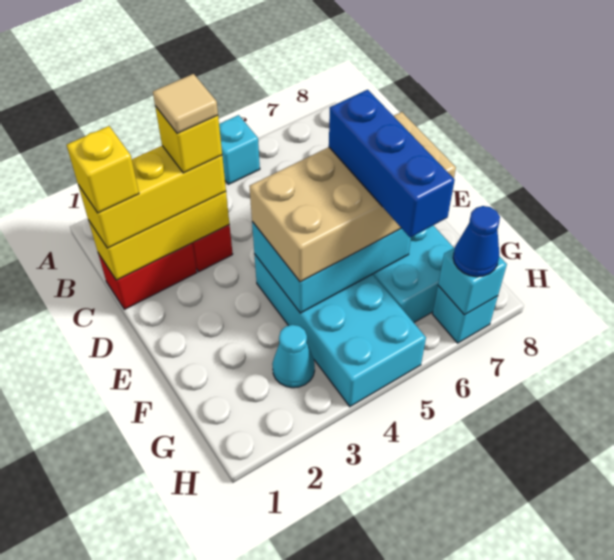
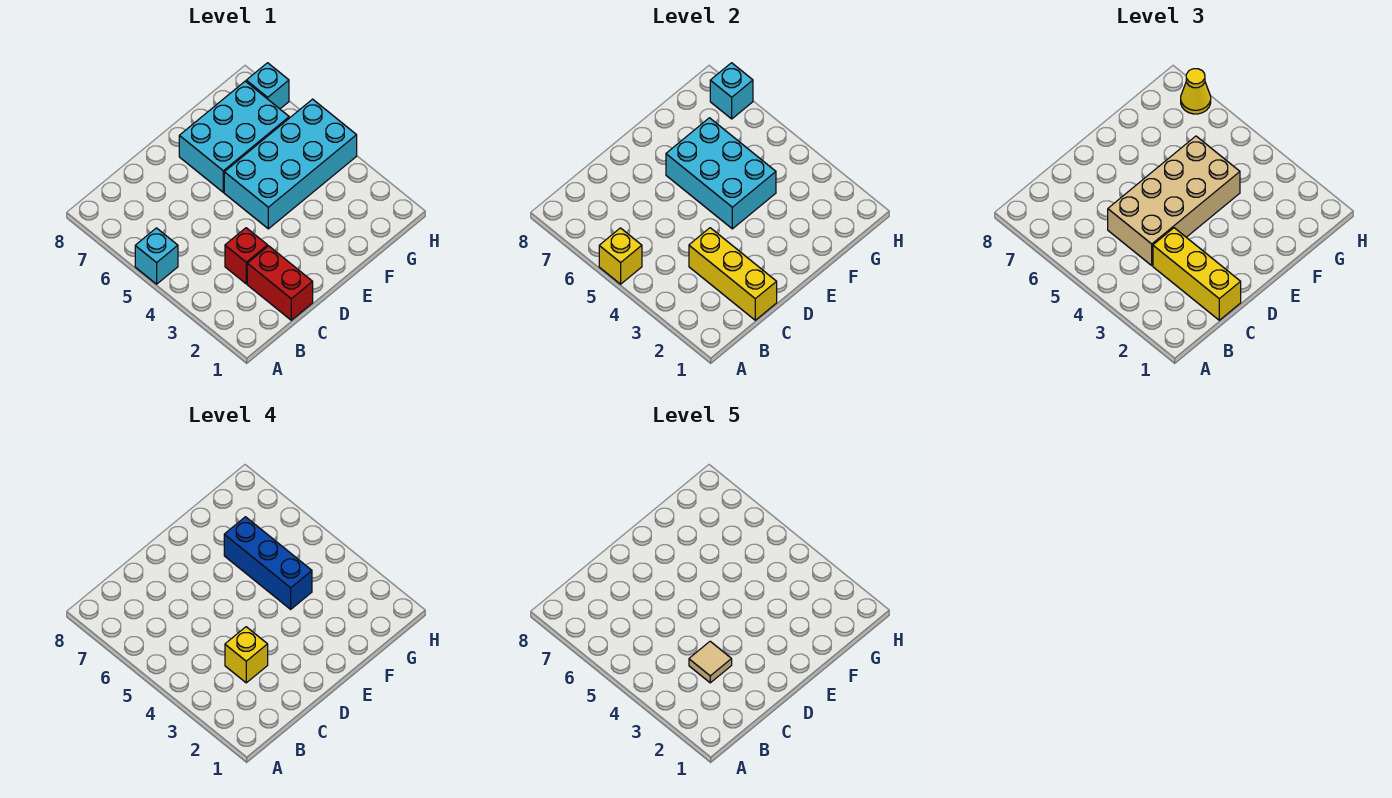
yellow 1x1 brick [67,126,139,213] -> yellow 1x1 brick moved to [599,228,642,284]
tan 2x4 brick [249,112,456,282] -> tan 2x4 brick turned to [1108,136,1240,265]
blue 1x3 brick [329,90,455,238] -> blue 1x3 brick turned to [224,517,312,609]
cyan 1x1 cone [272,325,315,388] -> none
blue 1x1 cone [453,206,500,277] -> yellow 1x1 cone [1181,69,1211,114]

